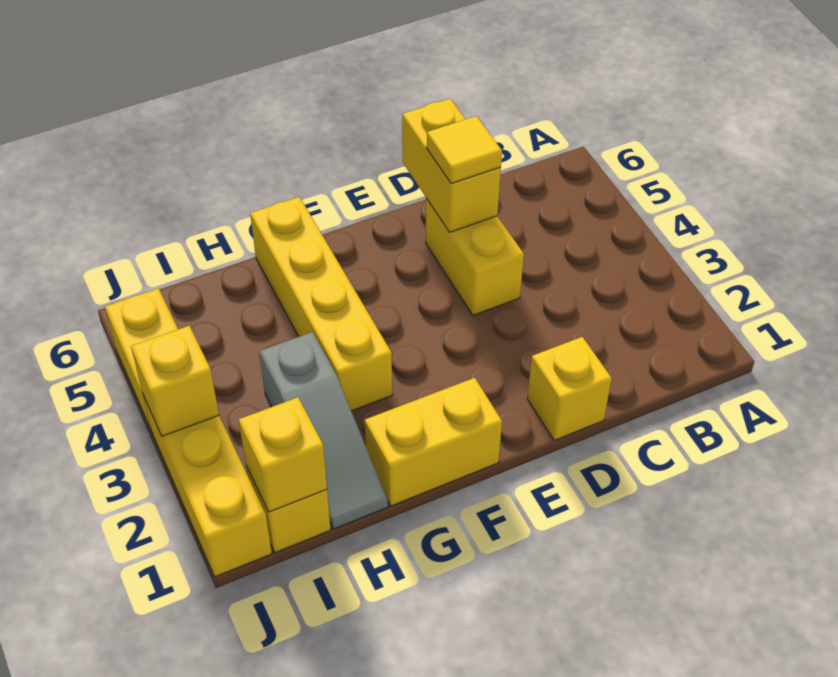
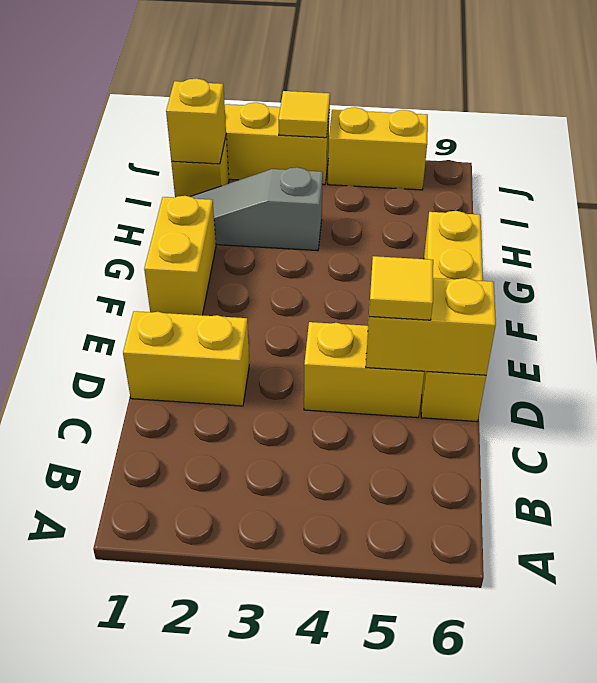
yellow 1x1 brick [527,337,612,440] -> yellow 1x2 brick [123,311,249,406]
yellow 1x4 brick [250,197,392,411] -> yellow 1x4 brick turned to [421,211,486,422]
yellow 1x1 brick [131,326,219,436] -> yellow 1x1 tile [279,91,330,138]

